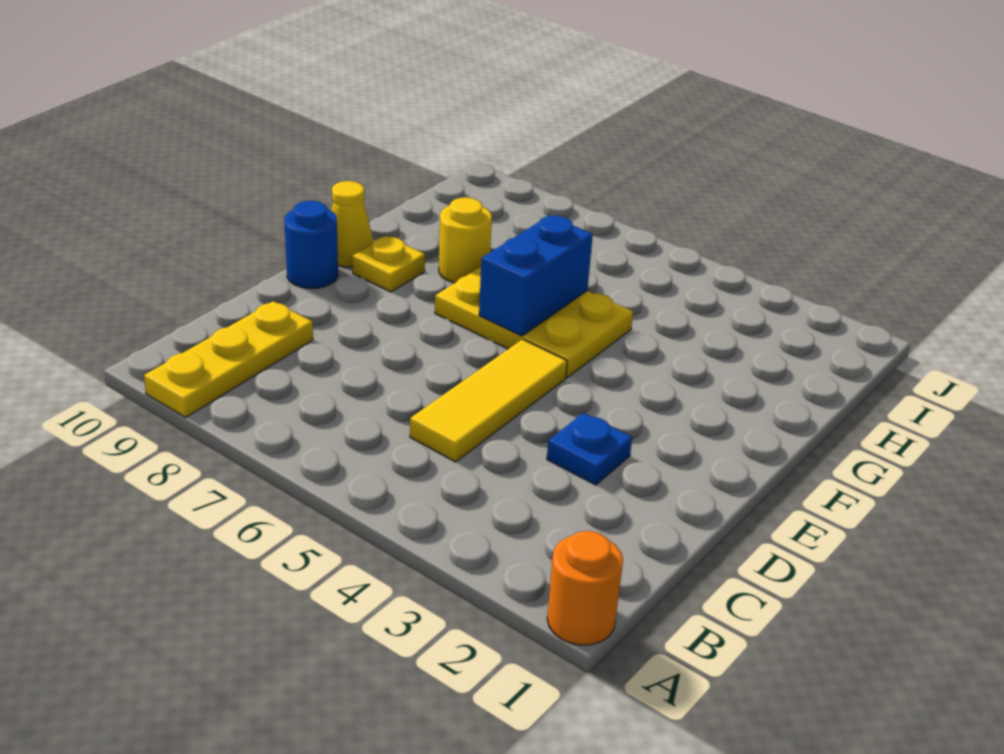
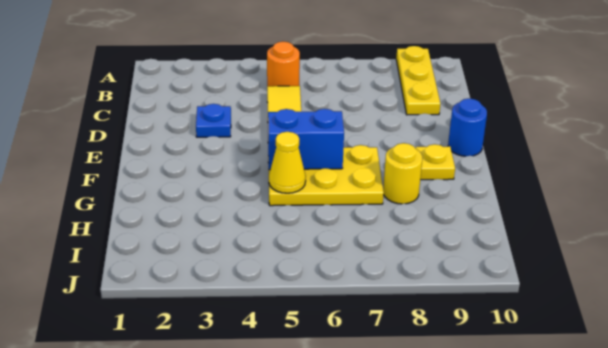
orange 1x1 round brick [547,531,623,645] -> orange 1x1 round brick moved to [267,41,300,86]
blue 1x2 brick [479,215,593,336] -> blue 1x2 brick turned to [268,109,344,170]
yellow 1x1 cone [331,181,374,267] -> yellow 1x1 cone moved to [269,132,306,193]

